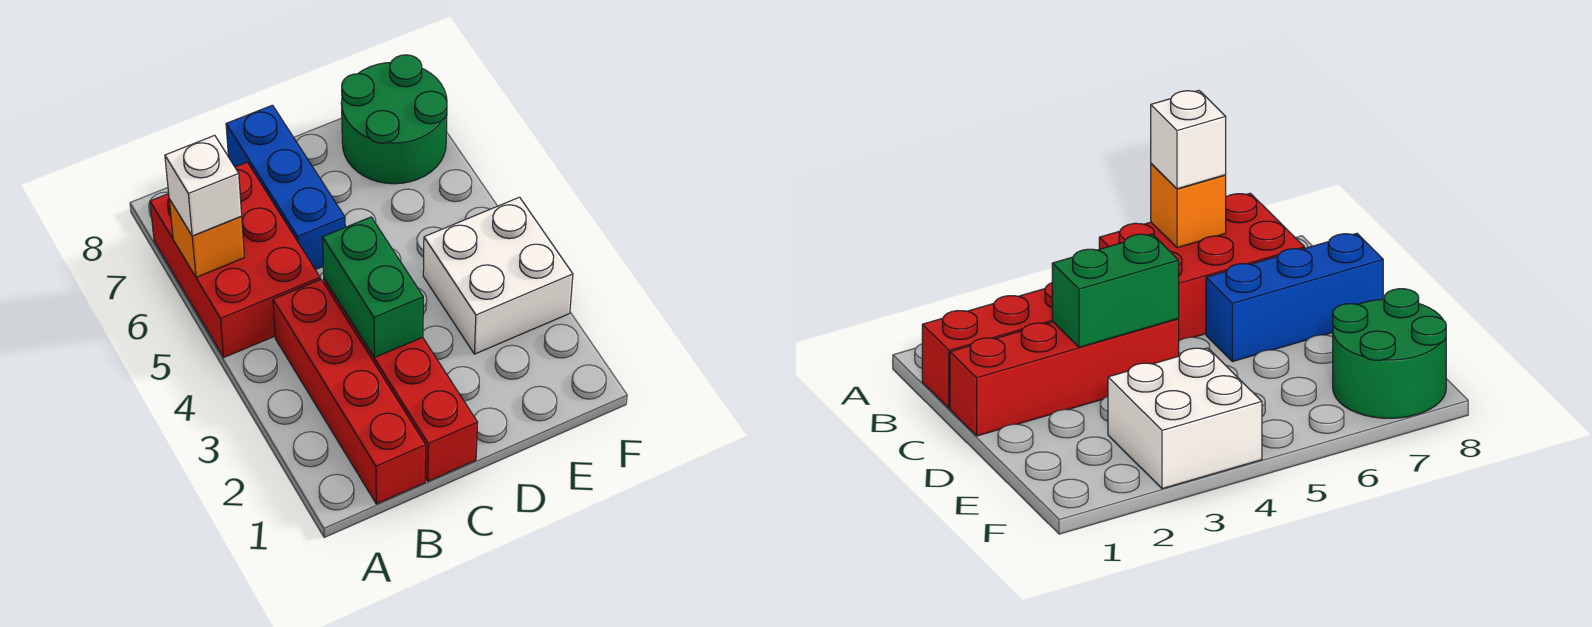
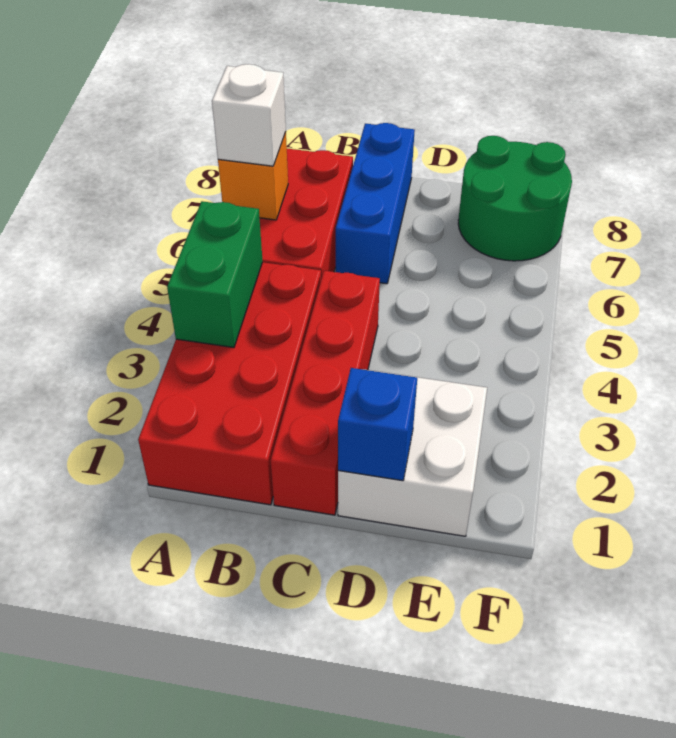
red 1x4 brick [273,279,426,504] -> red 2x4 brick [138,262,321,505]
green 1x2 brick [322,217,423,358] -> green 1x2 brick moved to [167,201,263,348]
none -> blue 1x1 brick [338,368,417,481]
white 2x2 brick [423,197,573,354] -> white 2x2 brick moved to [338,369,487,536]

